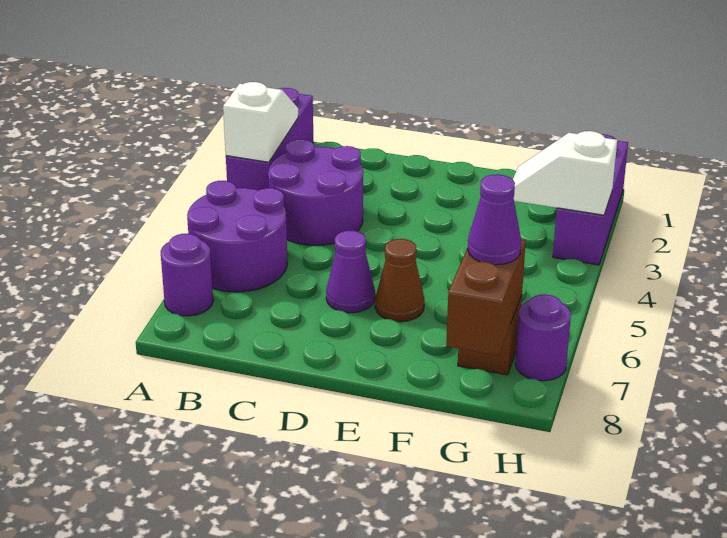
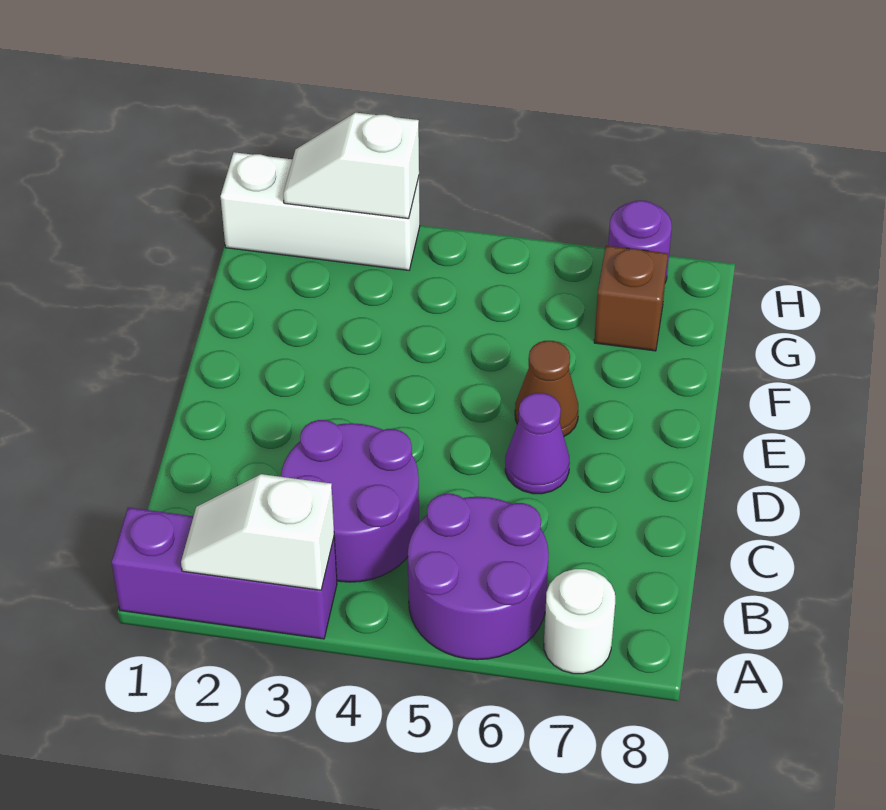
purple 1x1 round brick [161,234,213,316] -> white 1x1 round brick [544,569,615,674]
white 1x2 slope [513,131,617,215] -> white 1x2 slope turned to [283,113,419,219]
brown 1x2 brick [446,240,526,356] -> none
purple 1x1 cone [468,174,521,265] -> none
purple 1x3 brick [553,134,628,265] -> white 1x3 brick [220,152,420,270]

